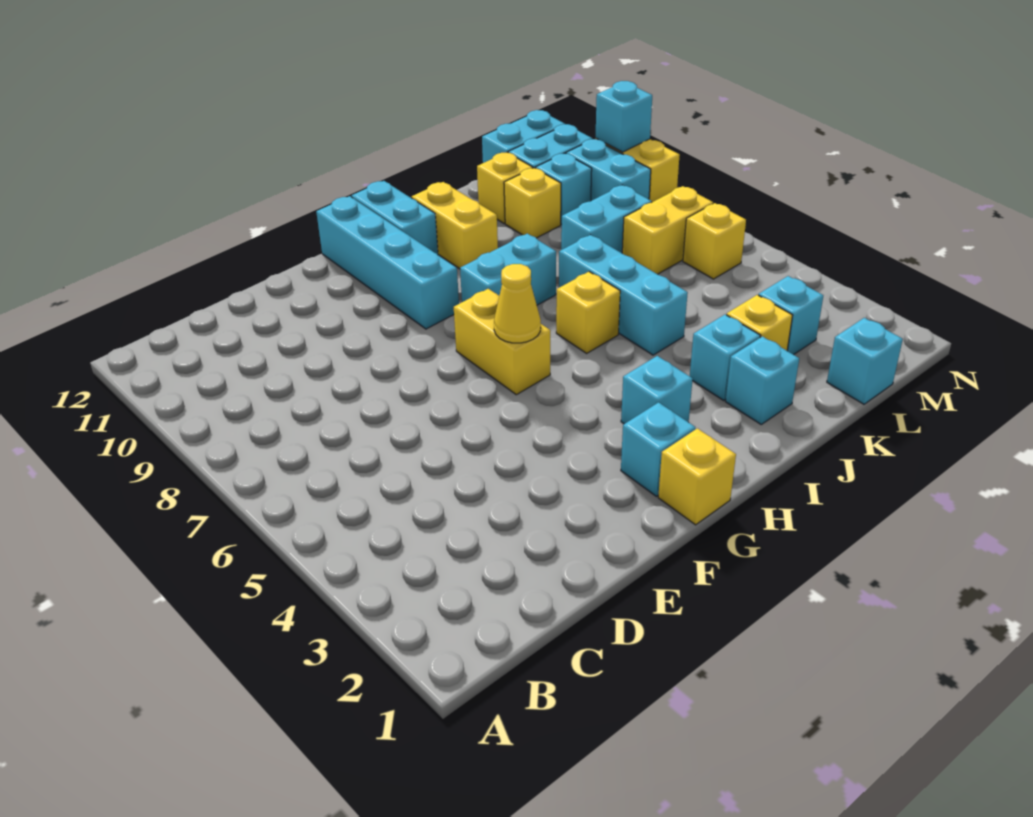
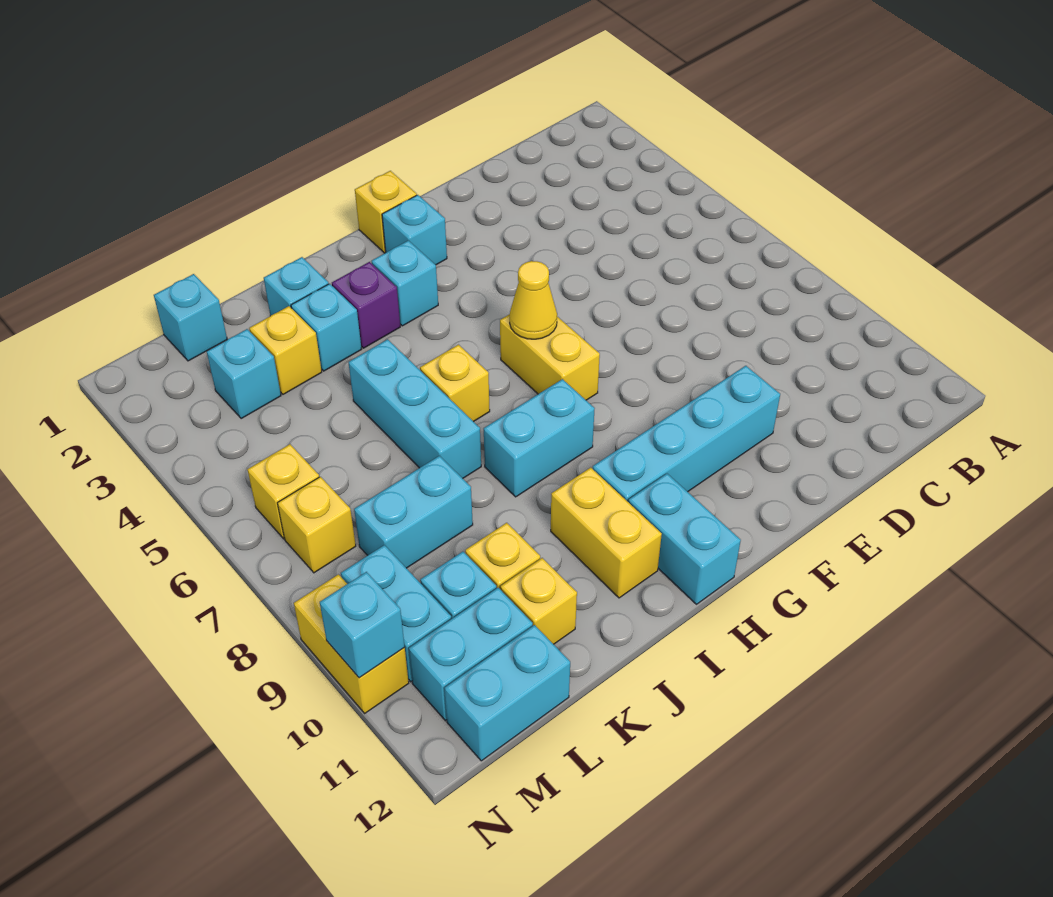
cyan 1x4 brick [316,196,459,329] -> cyan 1x4 brick turned to [593,366,780,502]
none -> purple 1x1 brick [332,262,400,348]
yellow 1x2 brick [622,186,713,274] -> yellow 1x1 brick [278,477,356,573]

